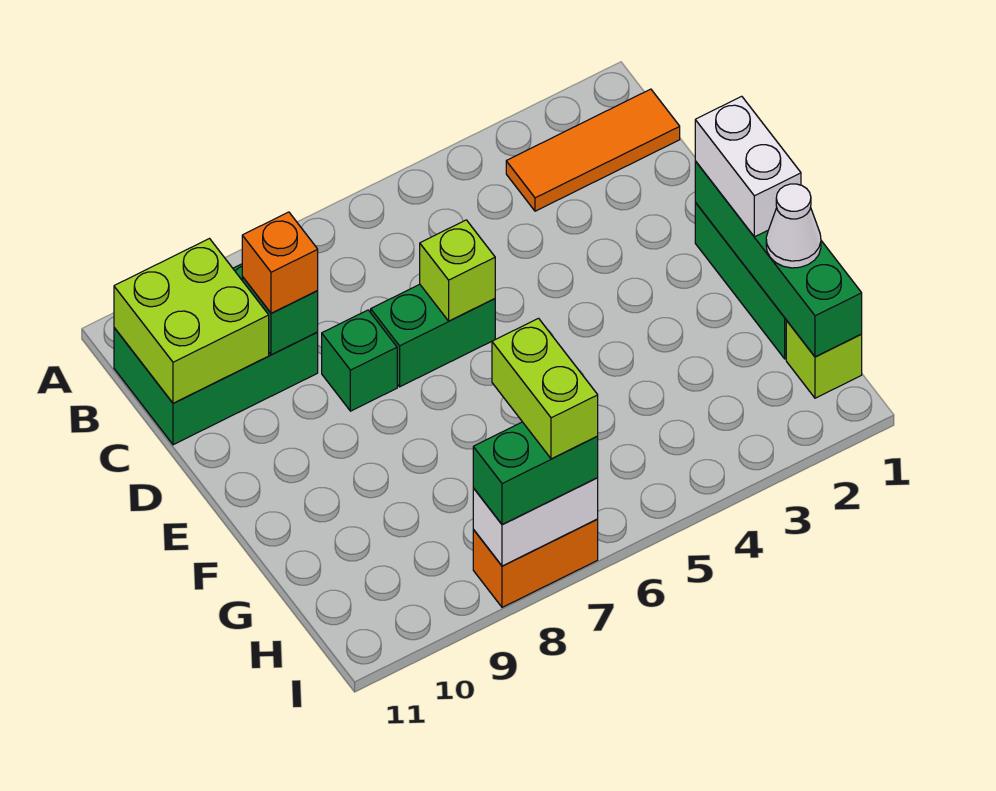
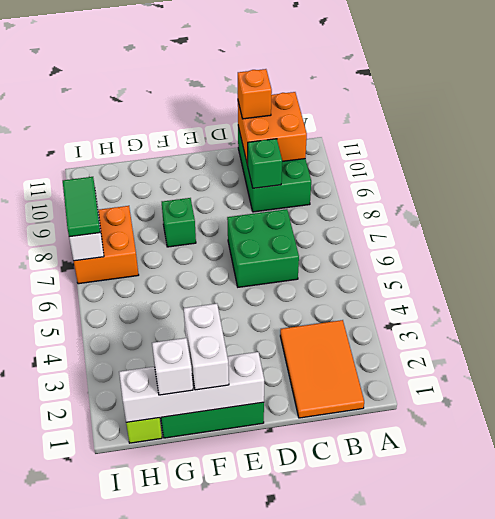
orange 1x3 tile [506,89,680,211] -> orange 2x3 tile [280,320,364,418]
lime 2x2 brick [114,239,269,403] -> orange 2x2 brick [238,92,307,165]
orange 1x1 brick [242,212,318,313] -> orange 1x1 brick moved to [238,69,272,119]
green 1x2 brick [371,284,495,387] -> green 2x2 brick [227,209,299,287]
lime 1x1 brick [420,220,495,321] -> none
green 1x1 brick [322,310,397,411] -> green 1x1 brick moved to [162,198,196,247]
green 1x4 brick [695,161,862,357] -> white 1x4 brick [119,352,265,422]
white 1x2 brick [695,96,801,237] -> white 1x2 brick turned to [184,304,229,390]
white 1x1 cone [766,184,821,268] -> white 1x1 brick [152,338,193,395]
lime 1x2 brick [492,318,598,459] -> none
orange 1x2 brick [473,519,598,607] -> orange 2x2 brick [74,206,139,284]
green 1x2 brick [473,422,598,525] -> green 1x2 tile [63,177,100,237]

